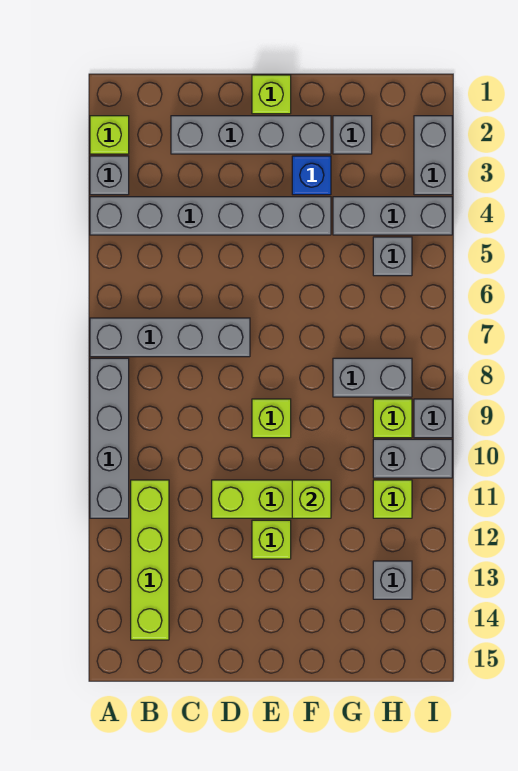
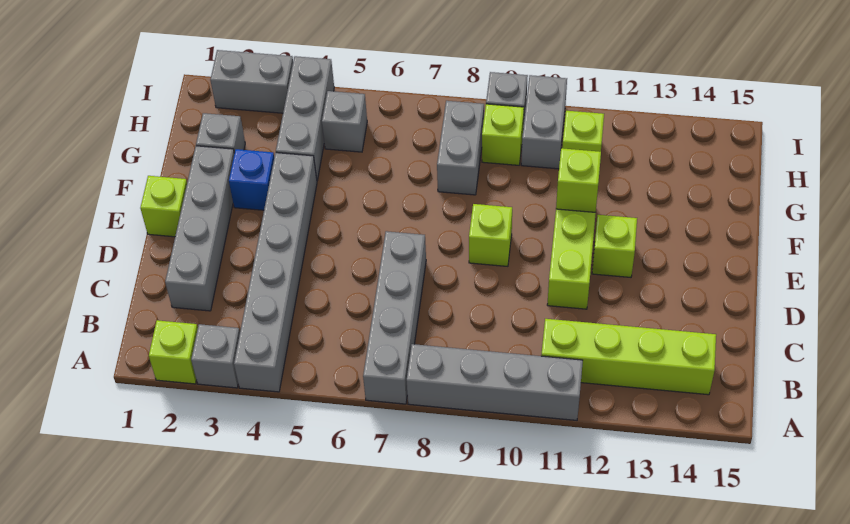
grey 1x1 brick [373,561,412,599] -> none

